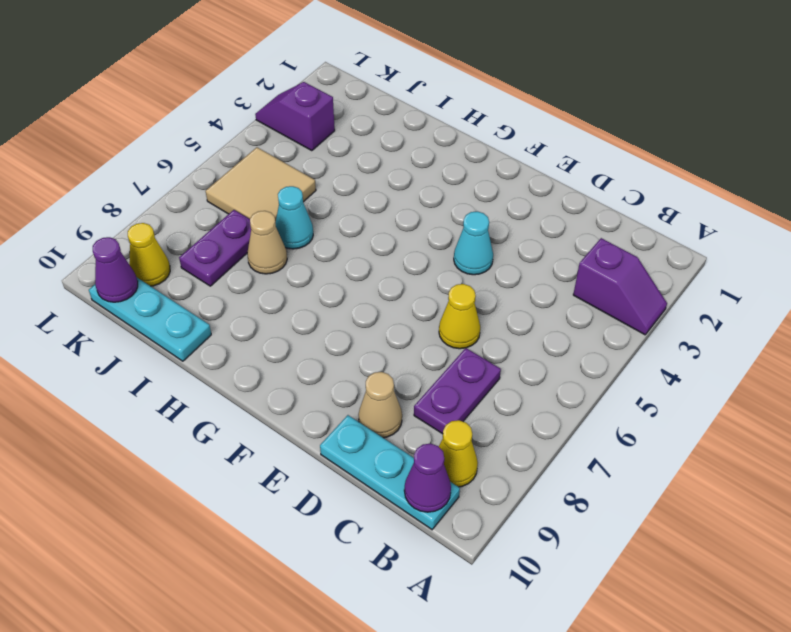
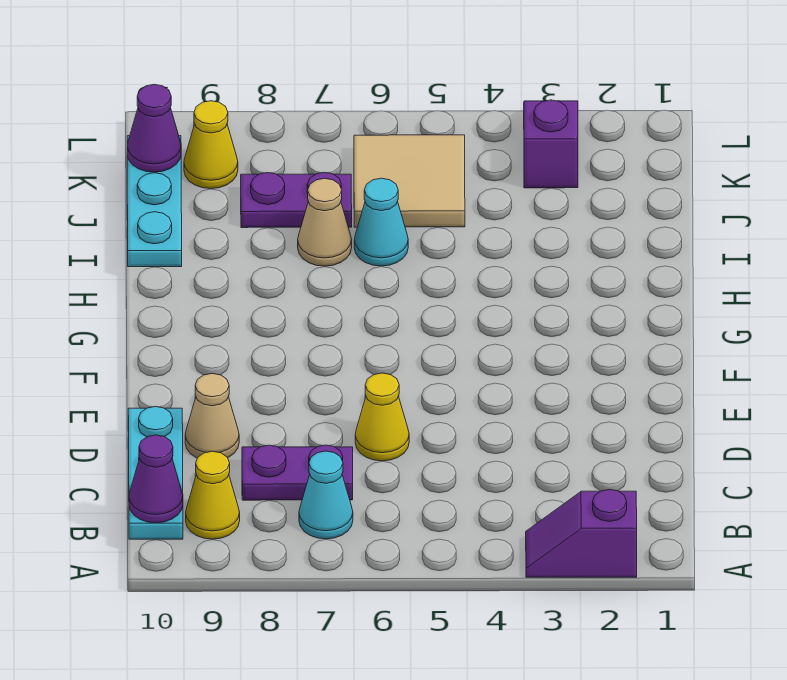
purple 1x2 slope [573,238,667,335] -> purple 1x2 slope turned to [526,489,637,577]
cyan 1x1 cone [454,211,493,275] -> cyan 1x1 cone moved to [299,451,353,539]

